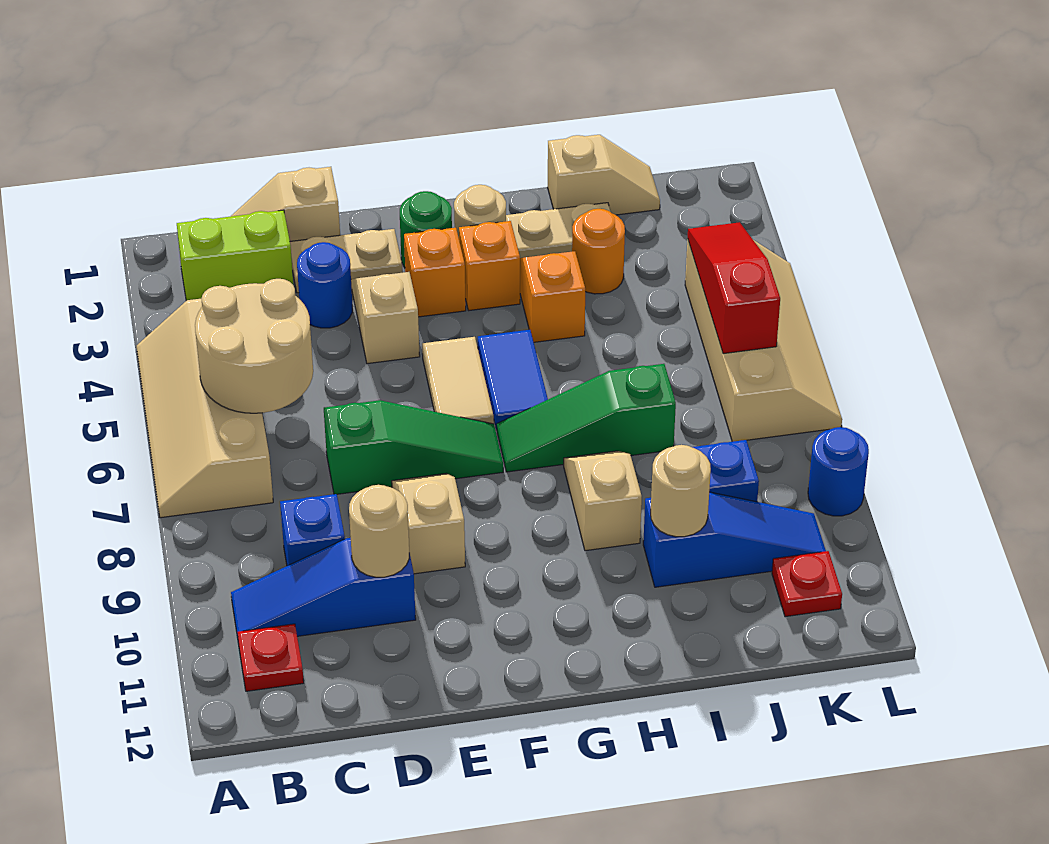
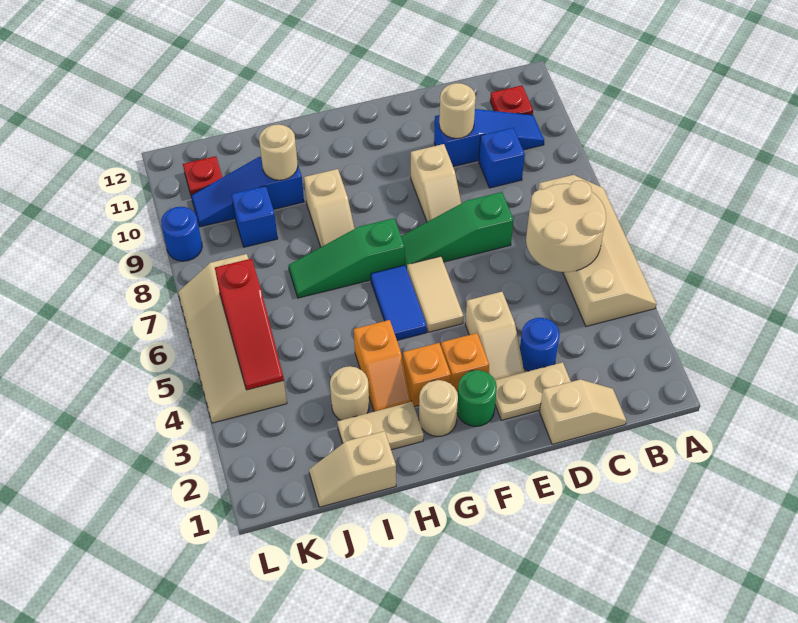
lime 1x2 brick [177,210,293,301] -> none
green 1x3 slope [497,364,676,472] -> green 1x3 slope turned to [288,218,405,298]
orange 1x1 round brick [572,209,625,294] -> tan 1x1 round brick [330,366,369,420]

